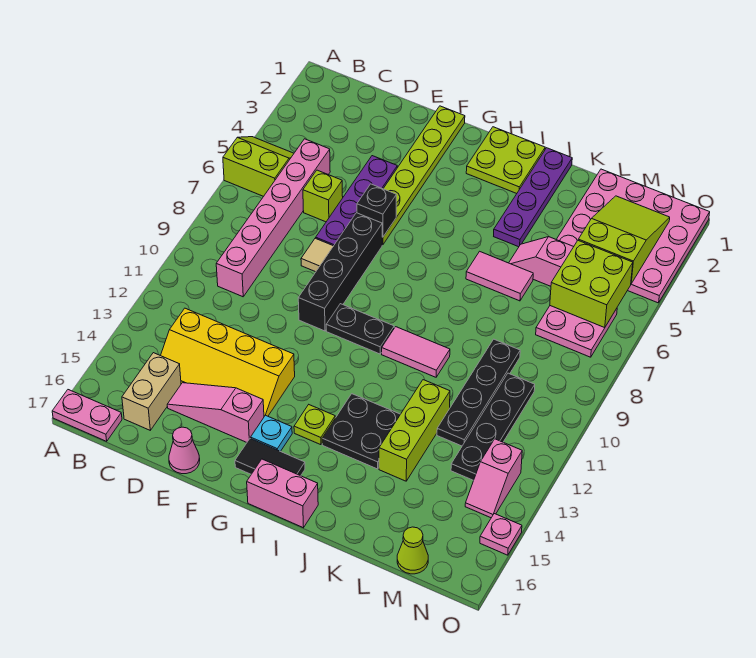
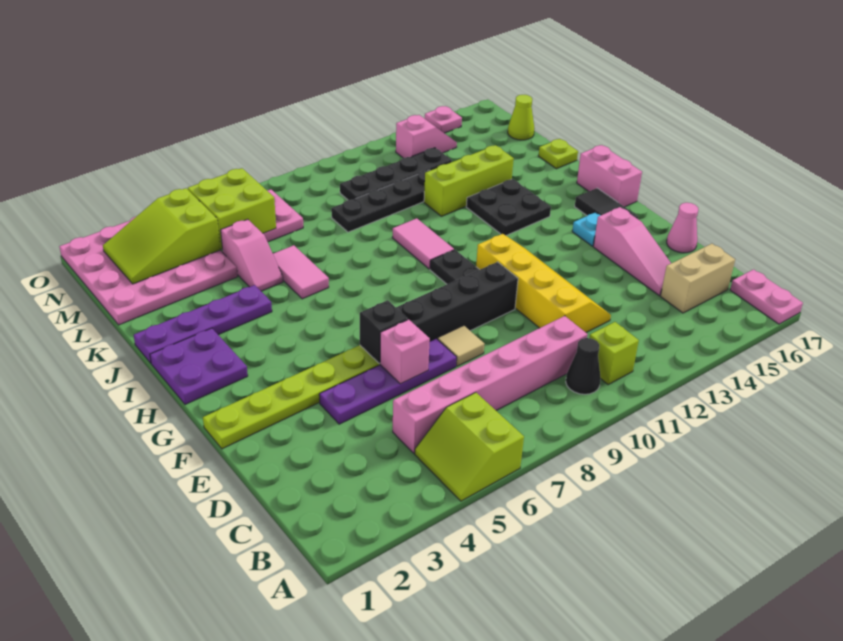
none -> black 1x1 cone [566,338,601,394]
yellow 2x4 slope [161,308,295,416] -> yellow 2x4 slope moved to [476,234,611,332]
lime 1x1 brick [303,170,343,222] -> lime 1x1 brick moved to [590,322,639,384]
none -> pink 1x1 brick [380,320,430,384]
lime 2x2 plate [466,127,545,194] -> purple 2x2 plate [150,328,248,404]
lime 1x1 plate [294,405,335,445] -> lime 1x1 plate moved to [539,139,578,169]

